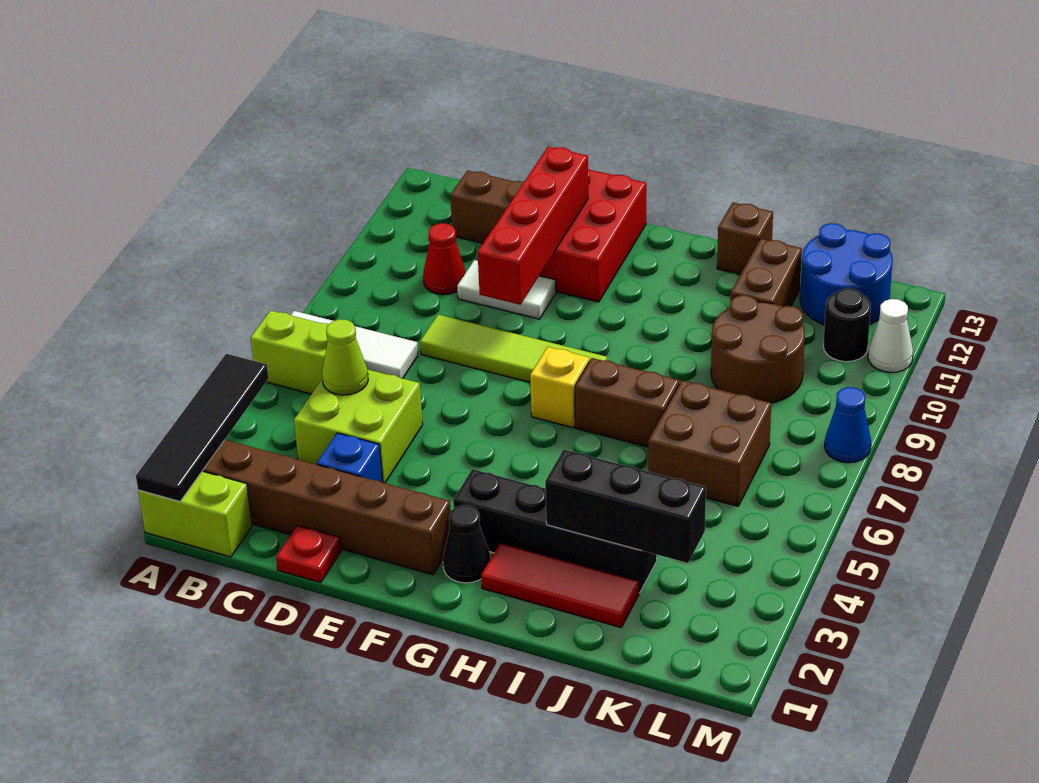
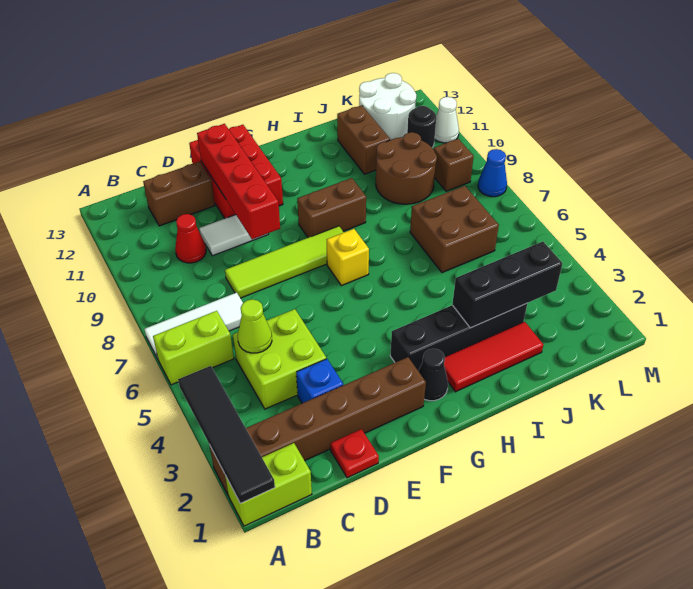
brown 1x2 brick [575,358,680,447] -> brown 1x2 brick moved to [297,178,366,238]
brown 1x1 brick [717,202,773,274] -> brown 1x1 brick moved to [433,139,474,191]
blue 2x2 round brick [800,223,893,325] -> white 2x2 round brick [359,73,416,140]

